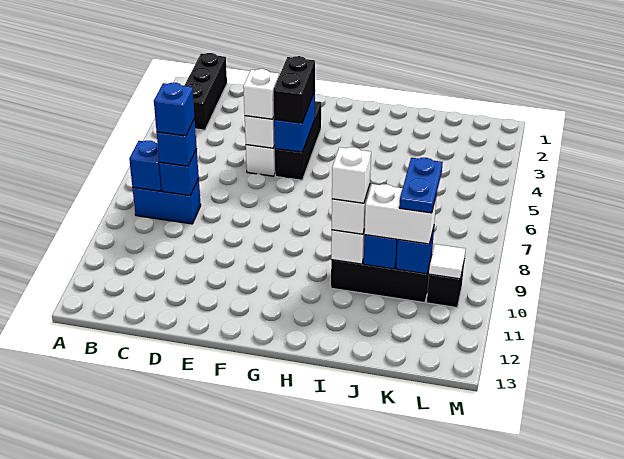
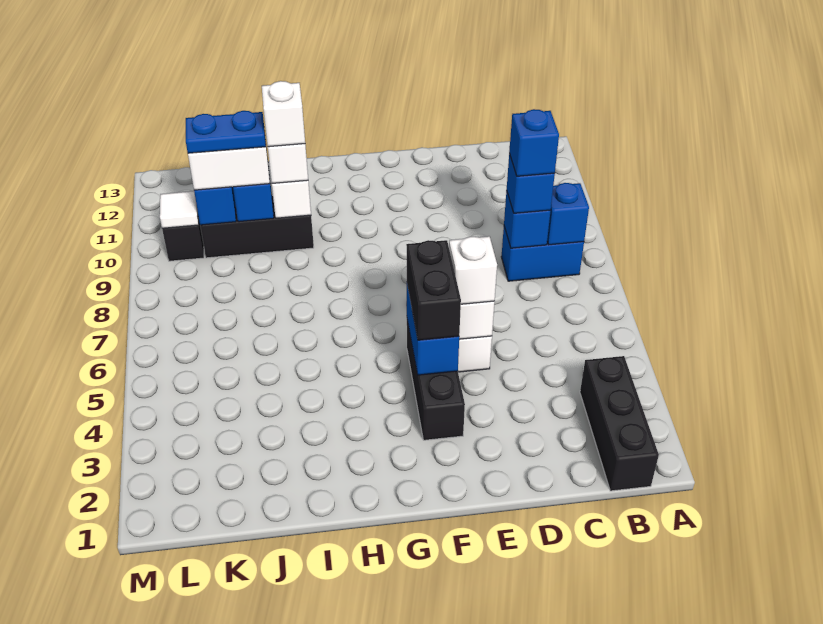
blue 1x2 plate [399,158,443,213] -> blue 1x2 plate turned to [186,111,266,153]

